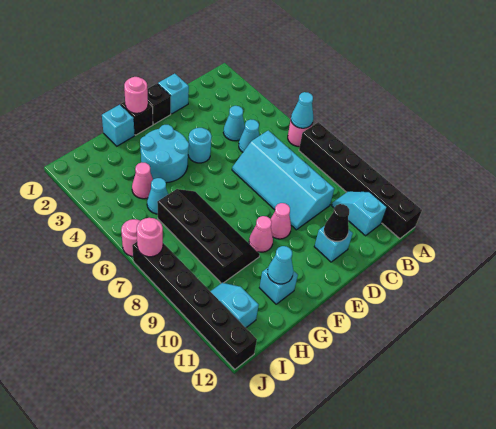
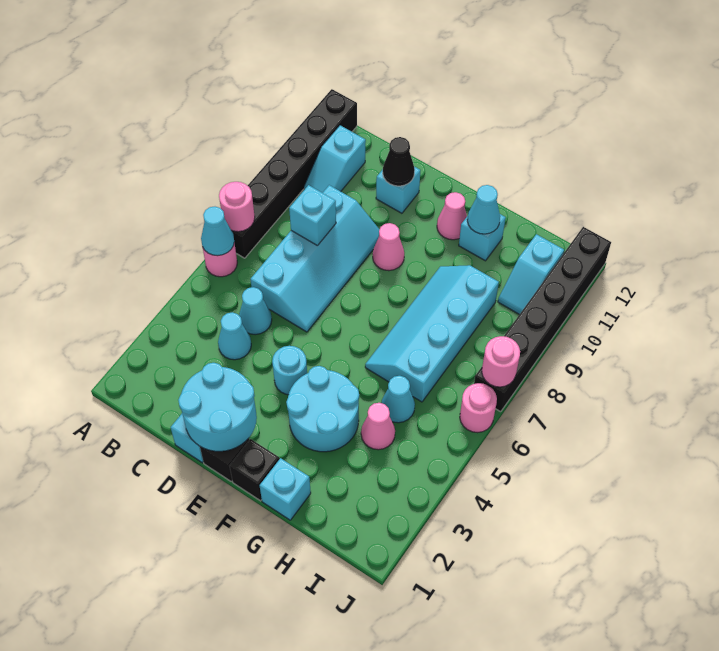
none -> cyan 1x1 brick [289,185,336,245]
none -> cyan 2x2 round brick [178,363,257,451]
pink 1x1 round brick [124,77,148,113] -> pink 1x1 round brick moved to [219,182,255,232]
pink 1x1 cone [249,216,273,252] -> pink 1x1 cone moved to [437,192,467,240]
black 2x4 slope [157,189,260,283] -> cyan 2x4 slope [365,265,499,402]

